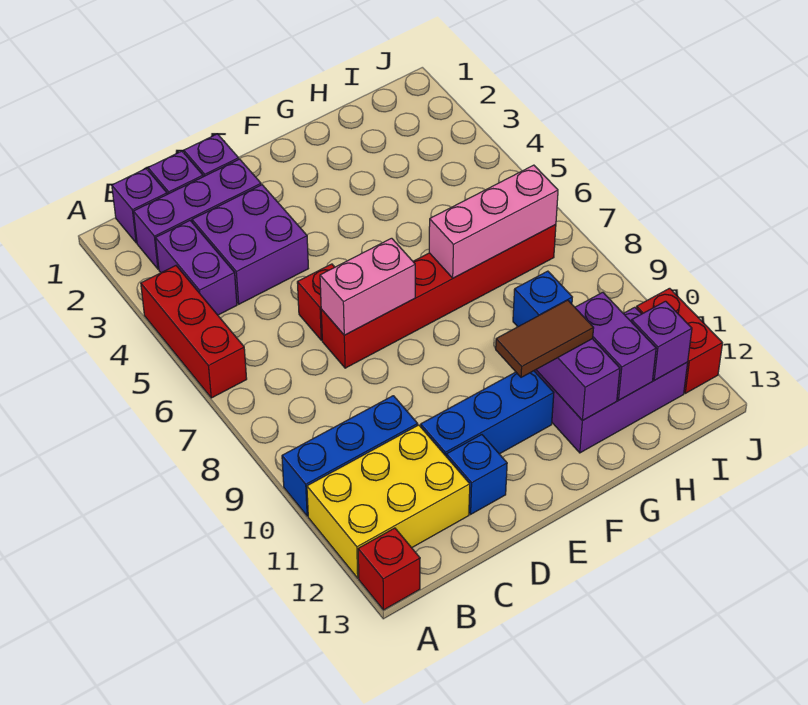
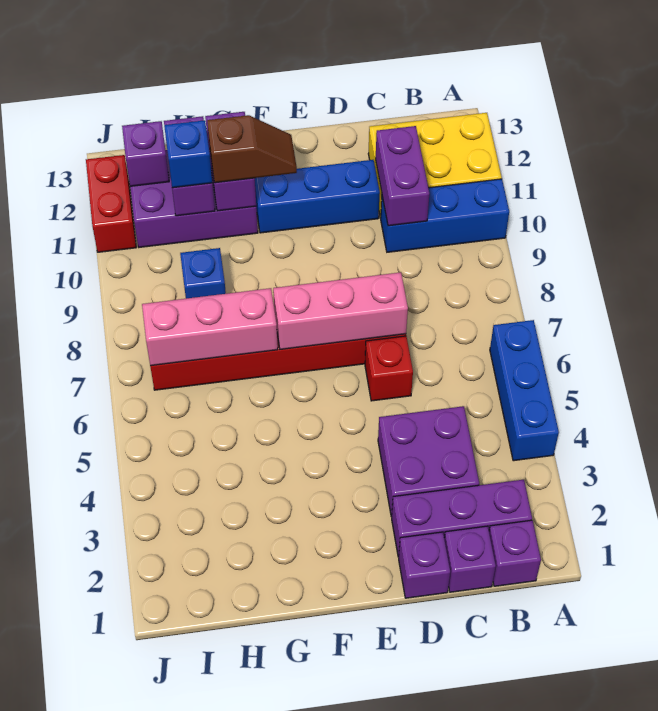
red 1x3 brick [141,266,247,398] -> blue 1x3 brick [490,320,559,461]
red 1x1 brick [358,528,420,610] -> none
purple 1x2 brick [156,221,237,315] -> purple 1x2 brick moved to [376,126,429,226]
pink 1x2 brick [320,238,415,335] -> pink 1x3 brick [273,272,408,350]
blue 1x1 brick [446,435,507,514] -> blue 1x1 brick moved to [164,120,212,188]
brown 1x2 tile [496,300,594,377] -> brown 1x2 slope [207,115,297,183]

